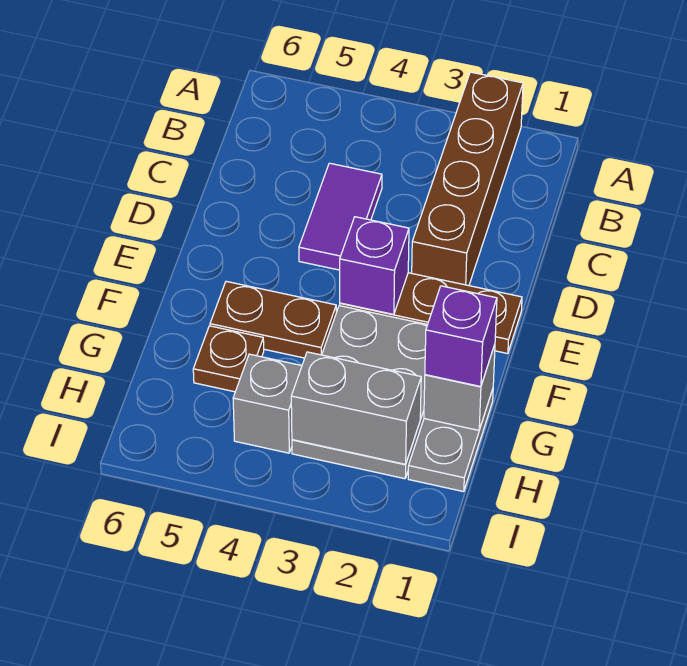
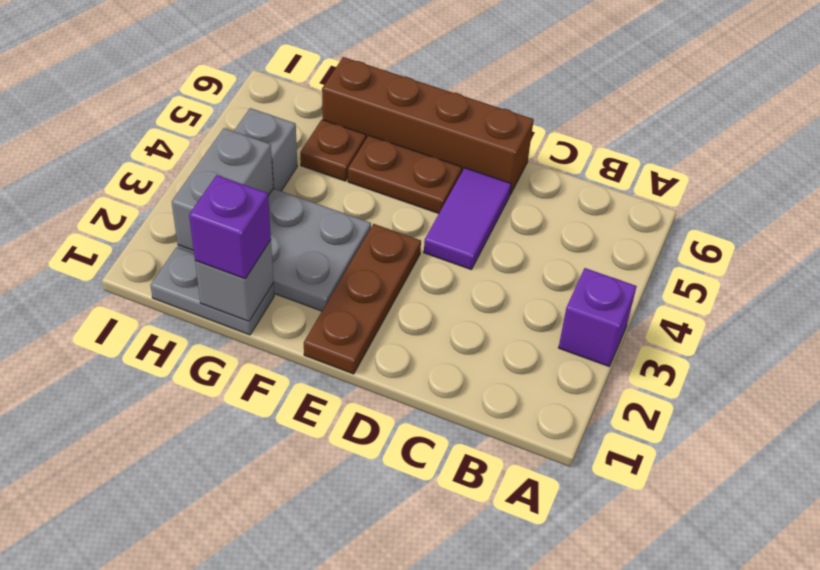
brown 1x4 brick [412,72,523,286] -> brown 1x4 brick moved to [322,57,534,195]
purple 1x2 tile [299,163,382,270] -> purple 1x2 tile turned to [424,168,511,270]
purple 1x1 brick [340,217,409,314] -> purple 1x1 brick moved to [559,268,637,366]
brown 1x2 plate [210,281,336,358] -> brown 1x2 plate turned to [348,135,462,213]

